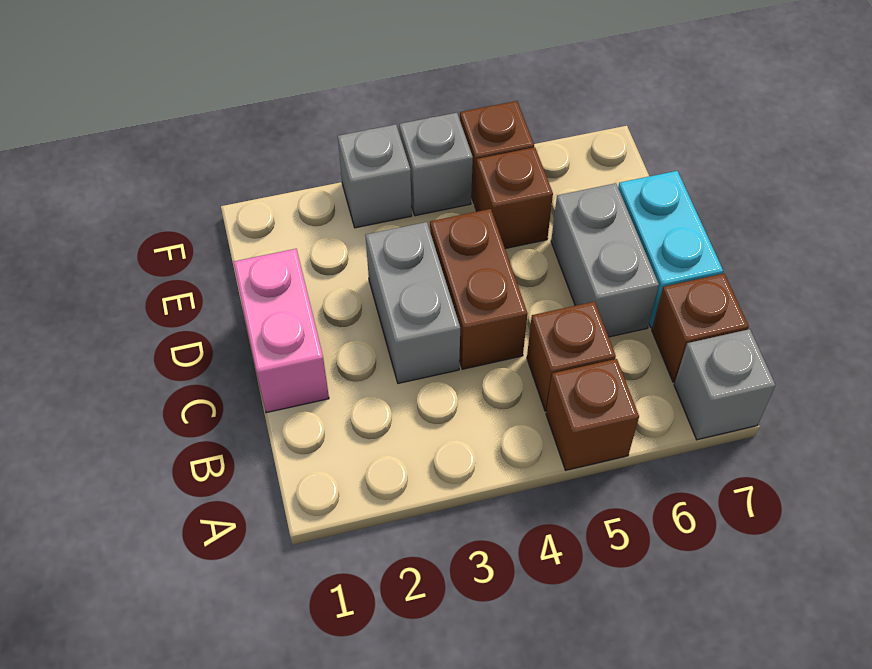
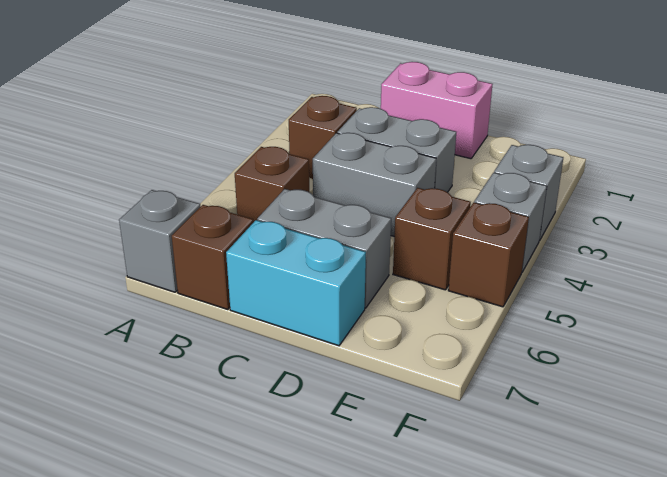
brown 1x1 brick [546,359,639,470] -> brown 1x1 brick moved to [289,96,357,179]
brown 1x2 brick [430,209,527,369] -> grey 1x2 brick [313,133,436,236]

